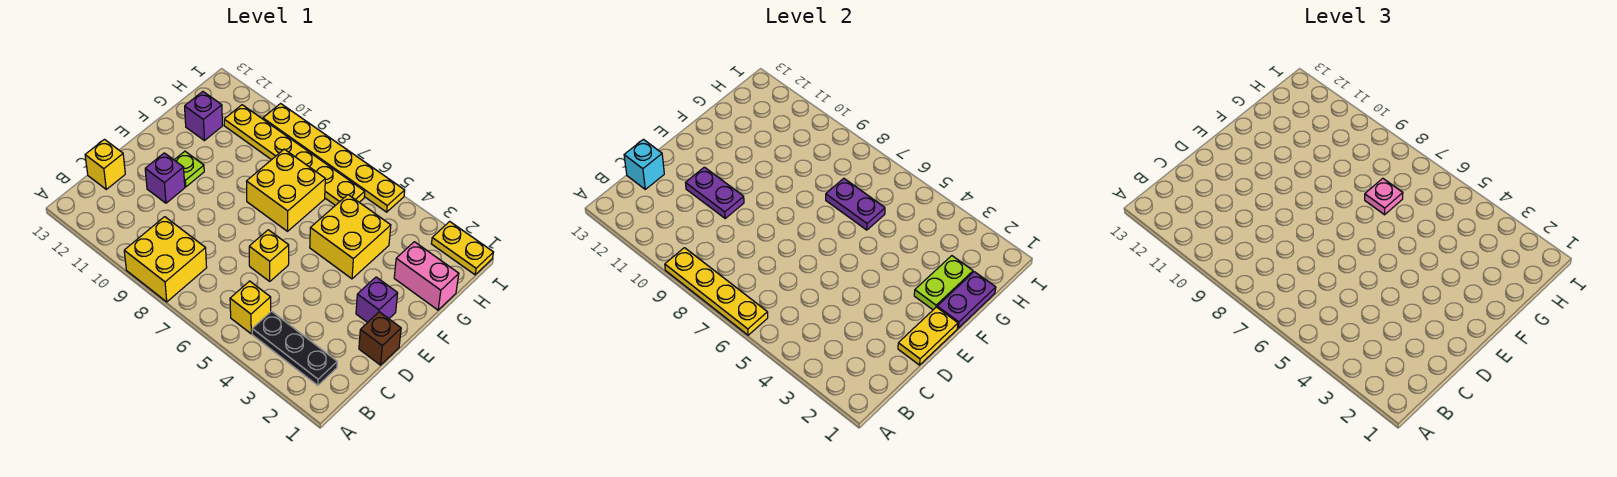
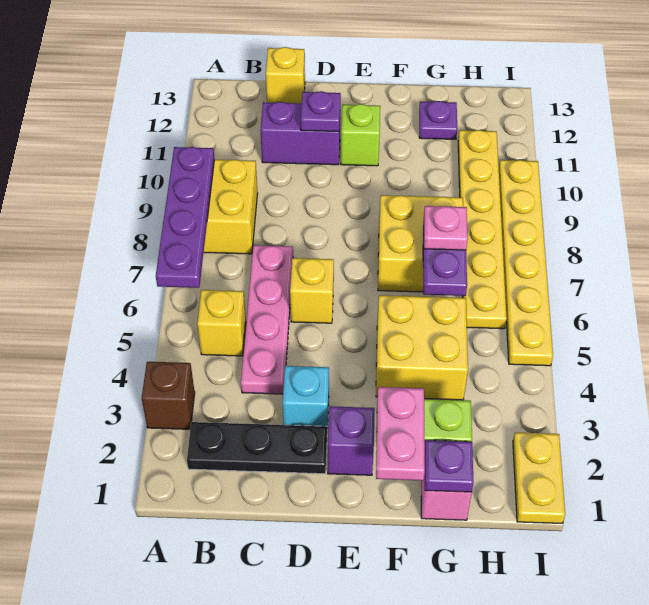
yellow 1x4 plate [665,248,768,335] -> purple 1x4 plate [156,147,215,288]
black 1x3 plate [252,311,337,385] -> black 1x3 plate turned to [187,422,327,474]
none -> pink 1x4 plate [241,245,293,394]
cyan 1x1 brick [624,139,664,189] -> cyan 1x1 brick moved to [283,366,329,428]
brown 1x1 brick [359,312,401,365] -> brown 1x1 brick moved to [142,362,195,429]
yellow 1x2 plate [898,307,958,365] -> none
purple 1x2 plate [686,167,744,218] -> purple 1x1 plate [301,91,341,132]
purple 1x1 brick [145,153,185,203] -> purple 1x2 brick [260,102,340,165]
lime 1x1 plate [175,151,204,187] -> lime 1x1 brick [341,104,380,166]
purple 1x2 plate [937,272,996,328] -> purple 1x1 plate [425,440,474,492]
none -> pink 1x2 plate [376,387,425,481]
purple 1x1 brick [185,92,223,141] -> purple 1x1 plate [419,101,457,139]

